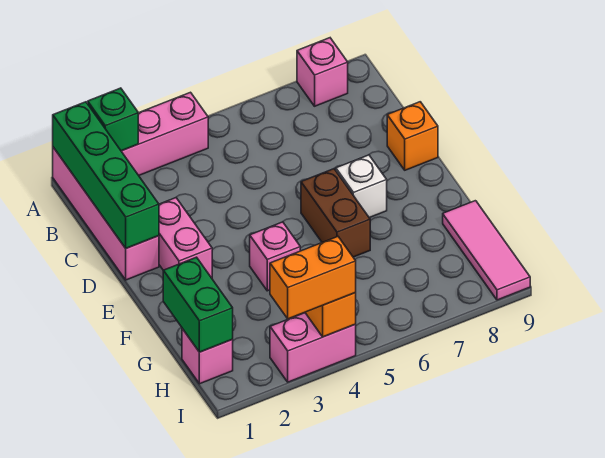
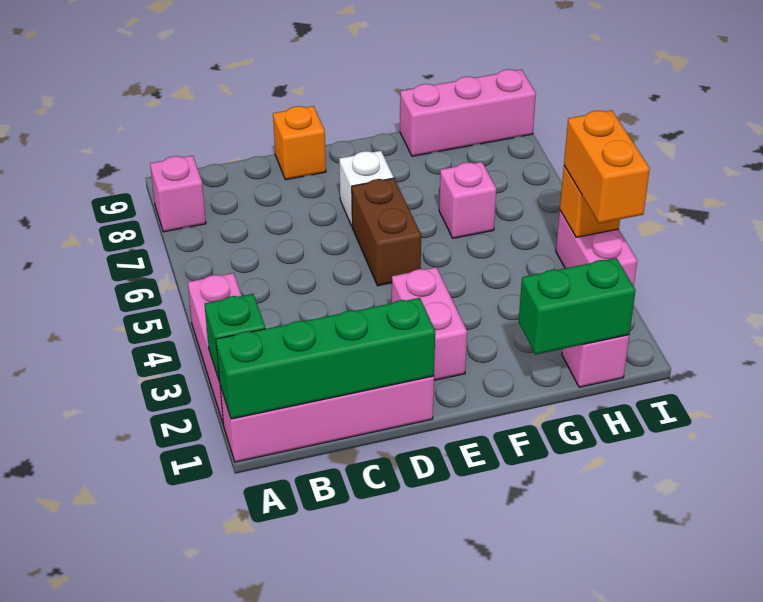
pink 1x2 brick [159,198,212,278] -> pink 1x2 brick turned to [392,267,467,380]
brown 1x2 brick [301,169,370,257] -> brown 1x2 brick turned to [352,178,421,286]
pink 1x1 brick [250,222,300,291] -> pink 1x1 brick moved to [439,162,496,238]
pink 1x3 tile [443,201,530,300] -> pink 1x3 brick [400,69,536,156]

